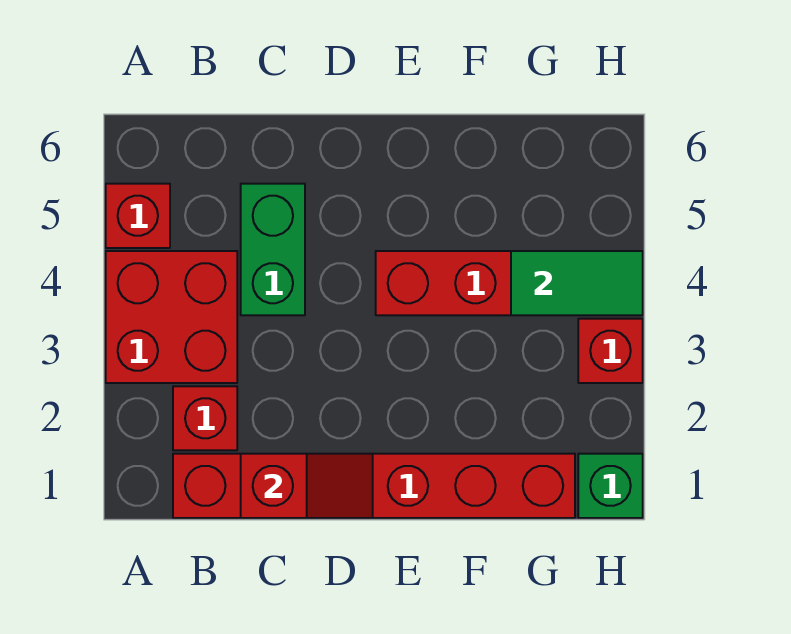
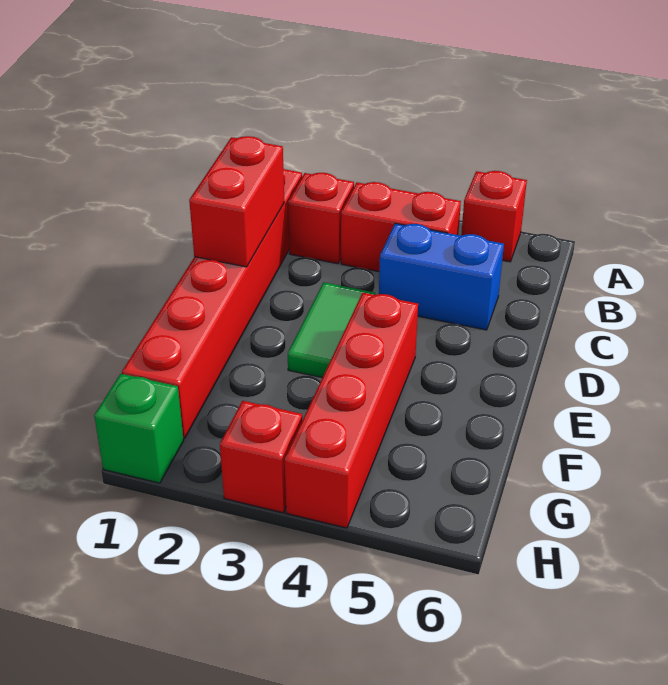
red 2x2 brick [106,251,237,383] -> red 1x2 brick [341,182,461,272]
red 1x2 slope [241,454,373,518] -> red 1x2 brick [189,136,284,267]
green 1x2 brick [241,184,305,315] -> blue 1x2 brick [379,223,504,330]
green 1x2 tile [511,251,643,315] -> green 1x2 tile moved to [288,282,375,378]

